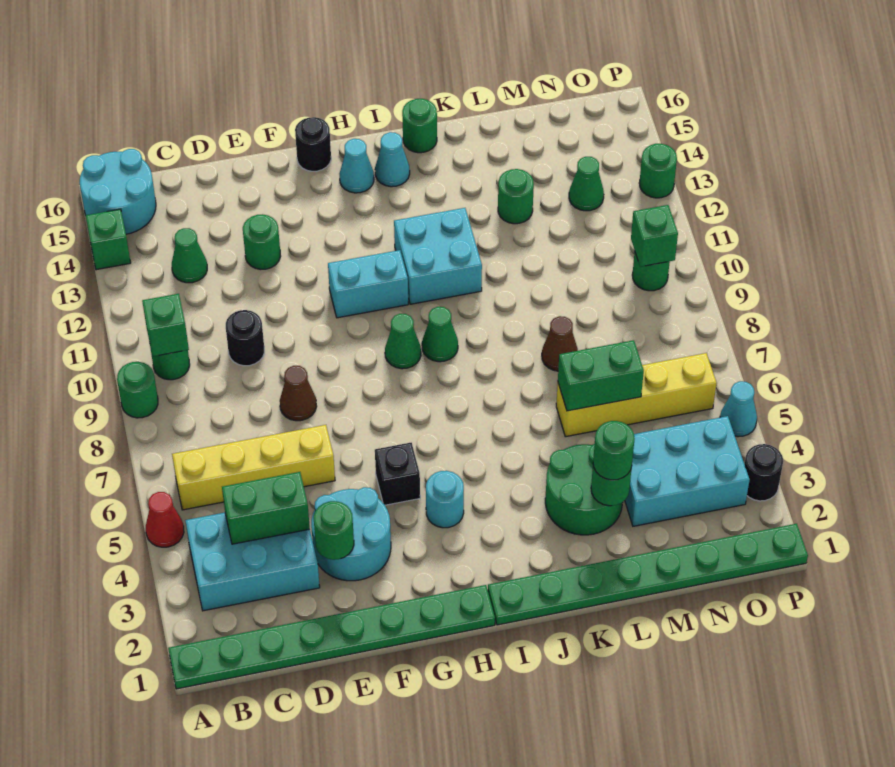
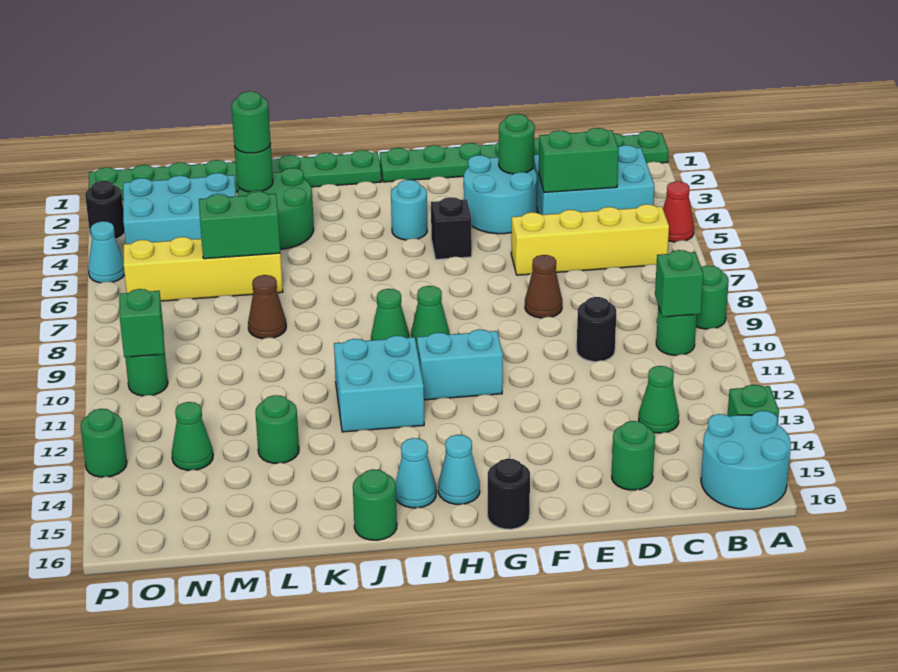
green 1x1 round brick [243,214,281,269] -> green 1x1 round brick moved to [612,421,655,490]

